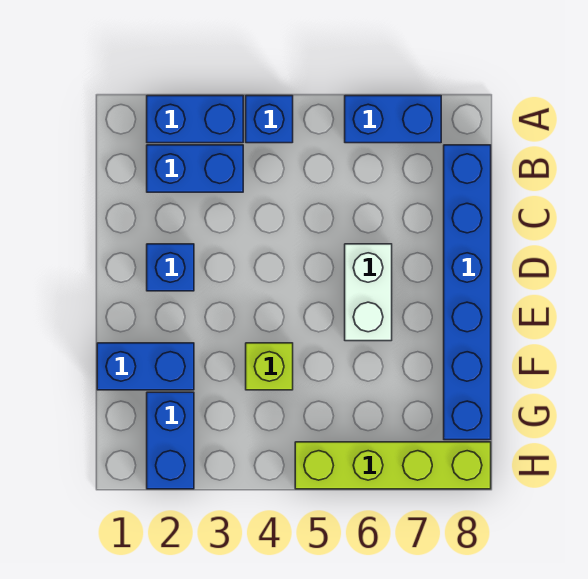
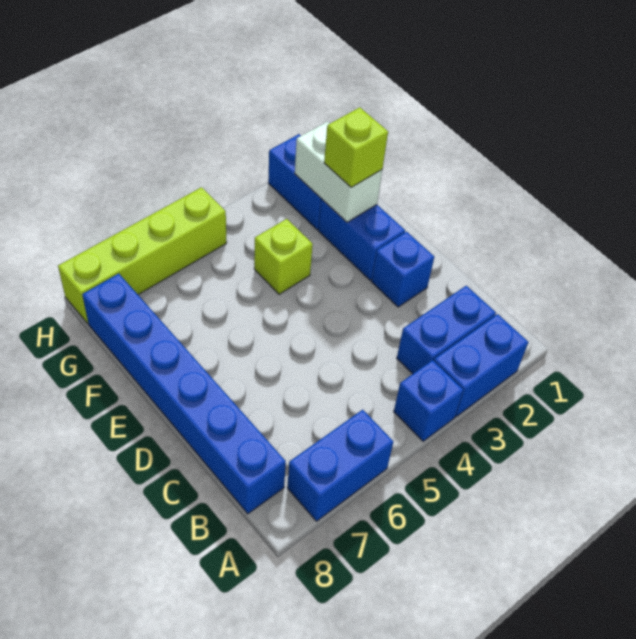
white 1x2 brick [345,244,392,341] -> white 1x2 brick moved to [295,121,382,222]
blue 1x2 brick [97,343,194,390] -> blue 1x2 brick turned to [318,199,405,280]
none -> lime 1x1 brick [324,107,388,187]

